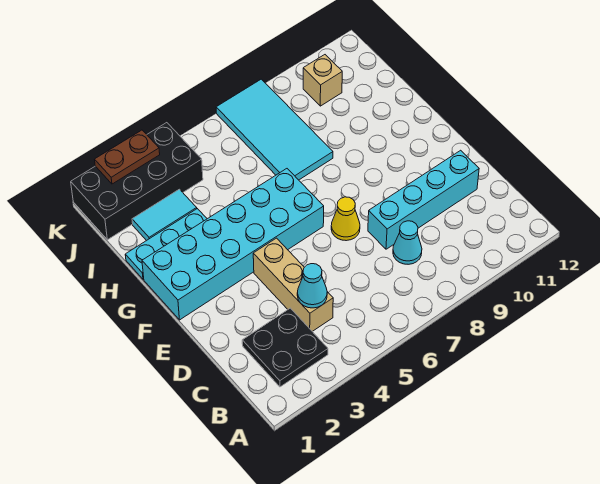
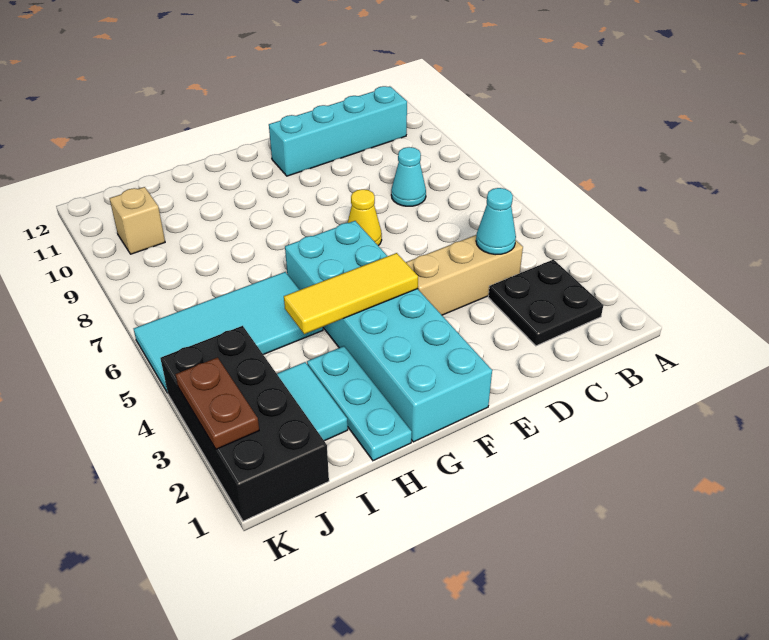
cyan 1x4 brick [368,150,479,249] -> cyan 1x4 brick turned to [269,86,407,176]
none -> yellow 1x3 tile [284,253,418,334]
cyan 2x4 tile [216,79,333,180] -> cyan 2x4 tile moved to [134,272,323,393]

